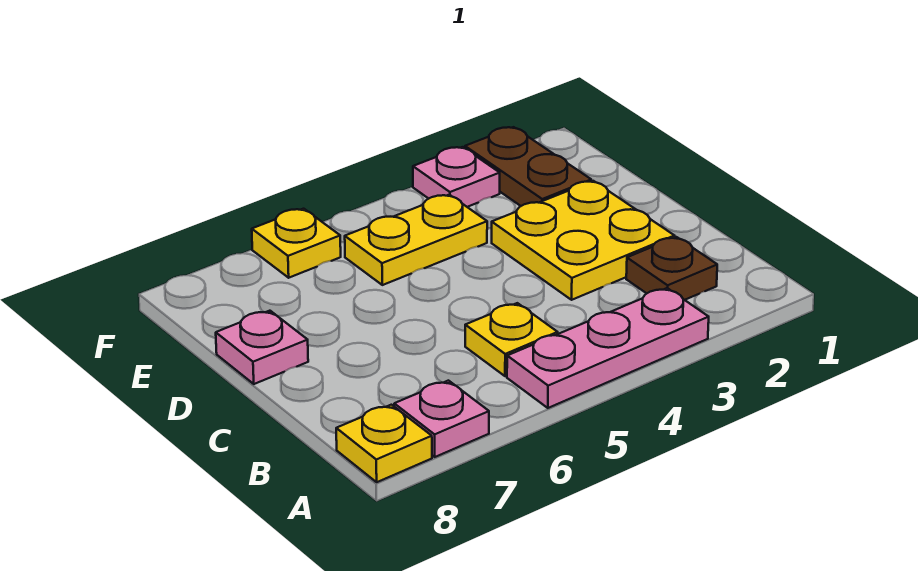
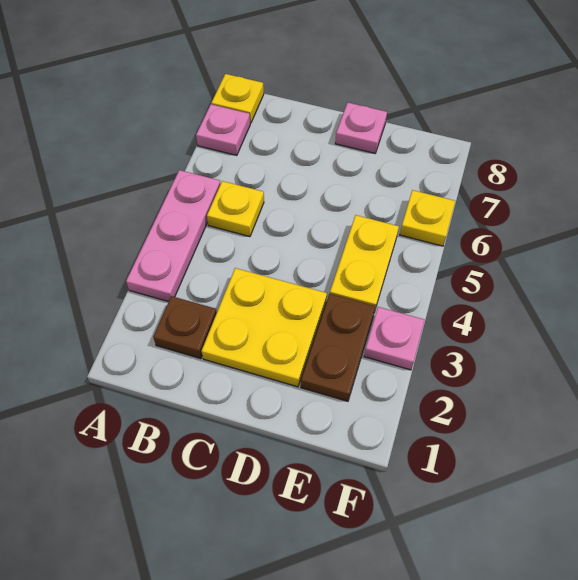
brown 1x2 plate [465,127,591,206] -> brown 1x2 plate turned to [301,294,375,401]

